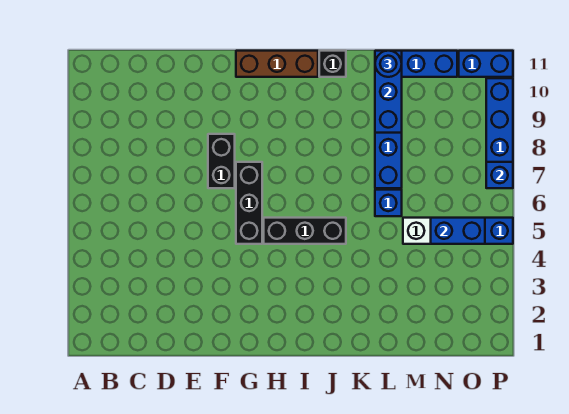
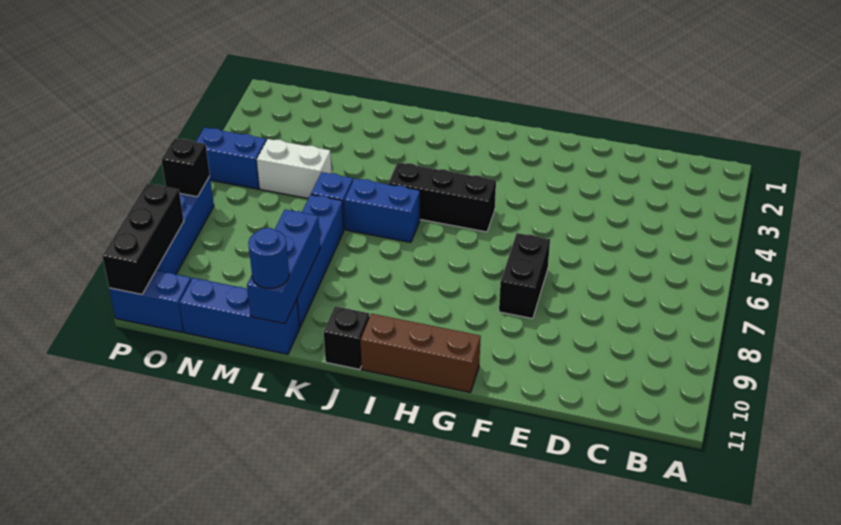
black 1x3 brick [236,162,262,244] -> black 1x3 brick moved to [102,183,184,294]
blue 1x2 brick [431,218,485,244] -> blue 1x2 brick moved to [345,178,420,242]
blue 1x1 brick [486,162,513,188] -> black 1x1 brick [161,138,210,197]

